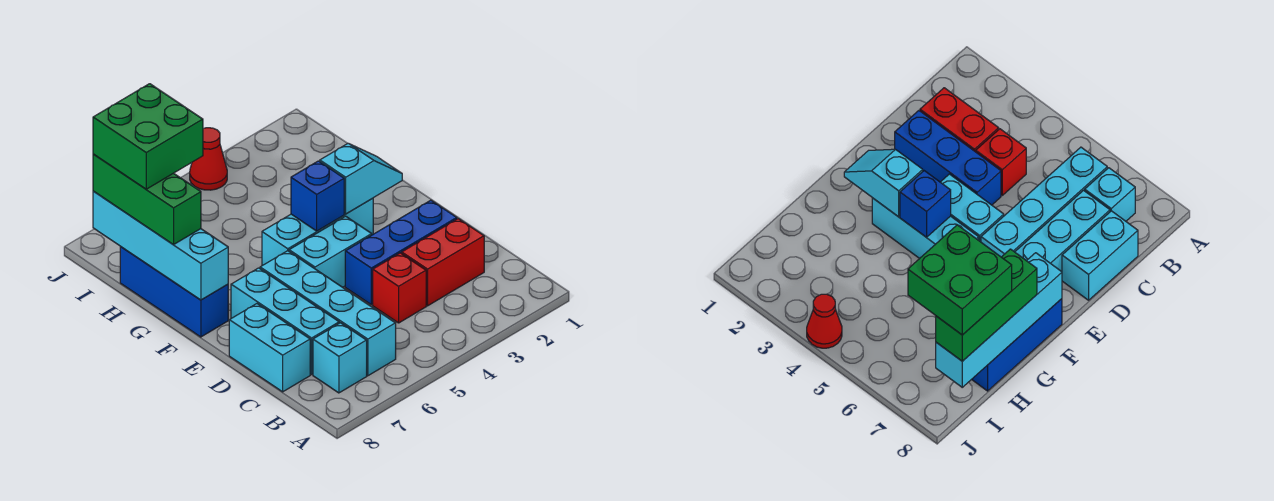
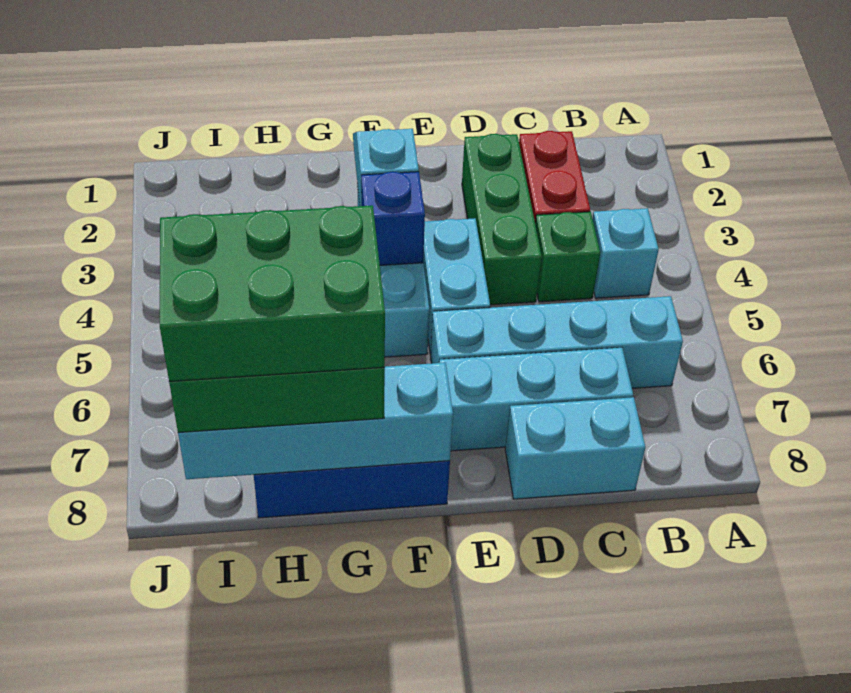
cyan 1x1 brick [313,323,367,393] -> cyan 1x1 brick moved to [593,208,659,298]
red 1x1 brick [373,253,426,323] -> green 1x1 brick [535,212,600,302]
blue 1x3 brick [345,200,457,305] -> green 1x3 brick [462,134,542,305]
green 2x2 brick [93,84,203,189] -> green 2x3 brick [160,205,385,381]
red 1x1 cone [190,128,227,190] -> none

